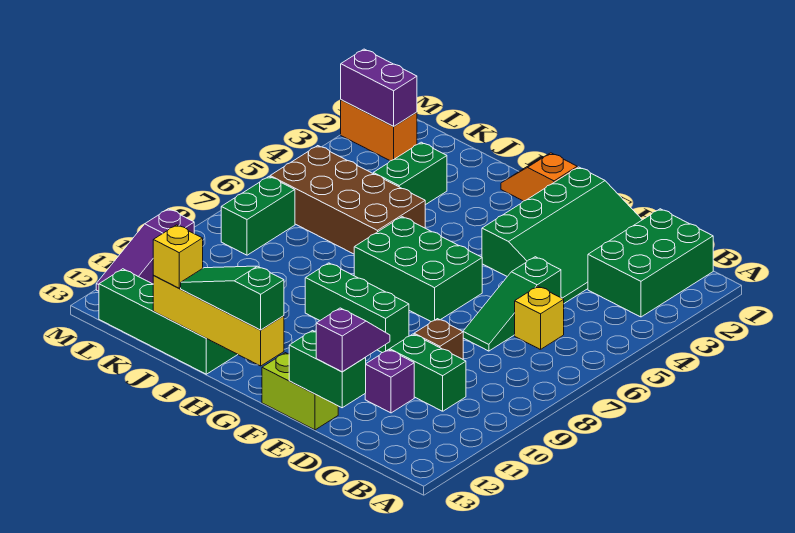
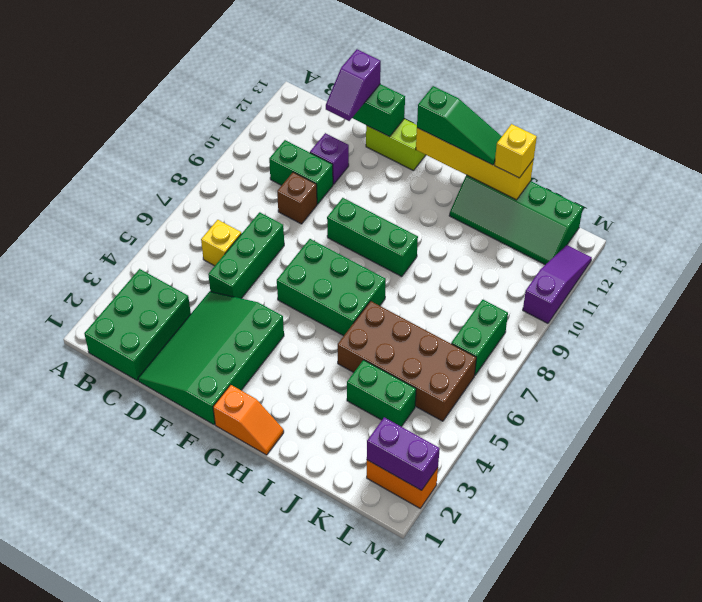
green 1x3 slope [463,257,561,351] -> green 1x3 brick [208,212,284,298]
green 1x2 brick [373,142,447,205] -> green 1x2 brick turned to [347,360,416,427]

